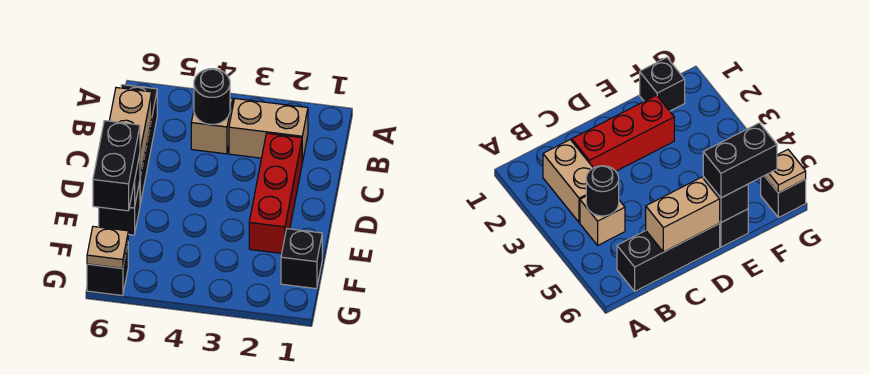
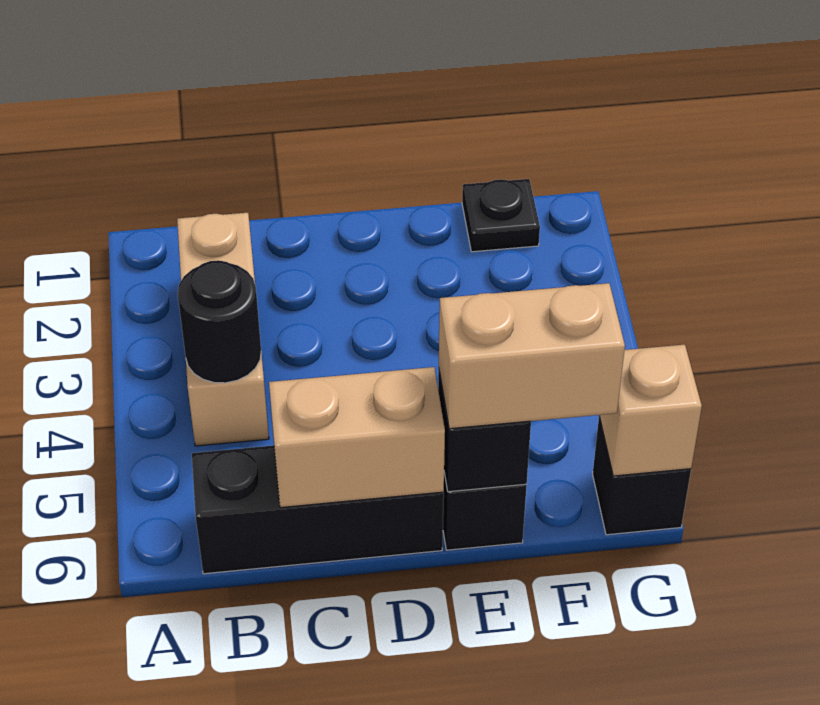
red 1x3 brick [249,133,302,253] -> none
black 1x2 brick [93,121,140,211] -> tan 1x2 brick [439,283,625,429]
black 1x1 brick [281,229,322,289] -> black 1x1 plate [462,179,540,252]
tan 1x1 plate [87,226,128,268] -> tan 1x1 brick [599,345,702,476]

